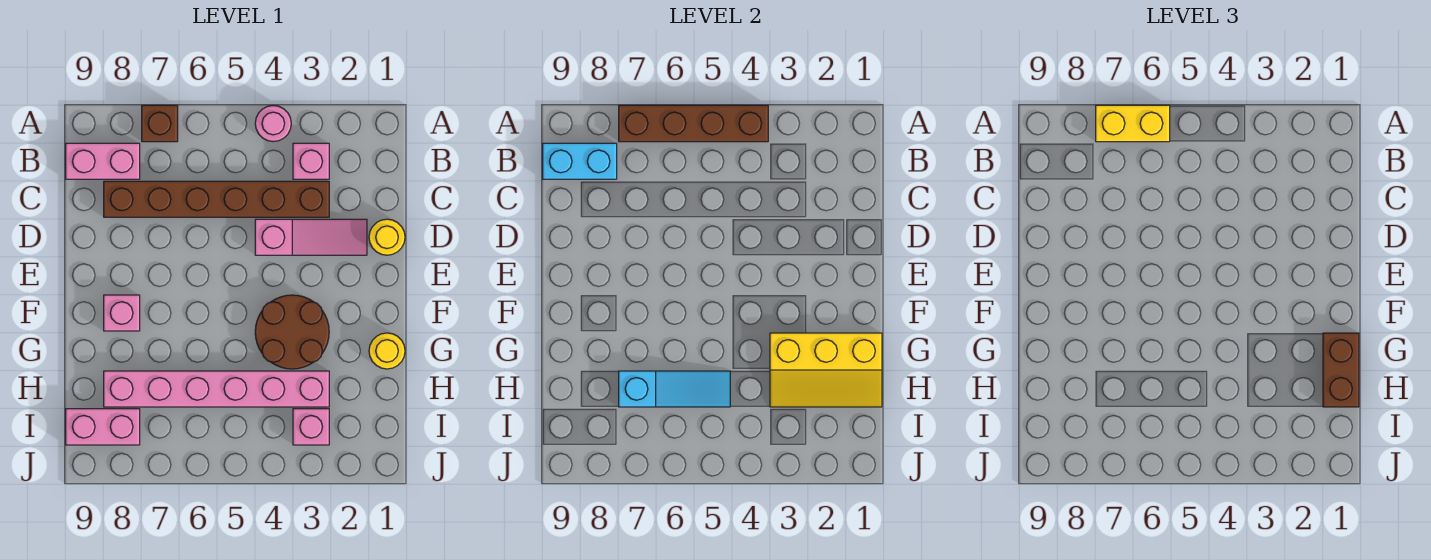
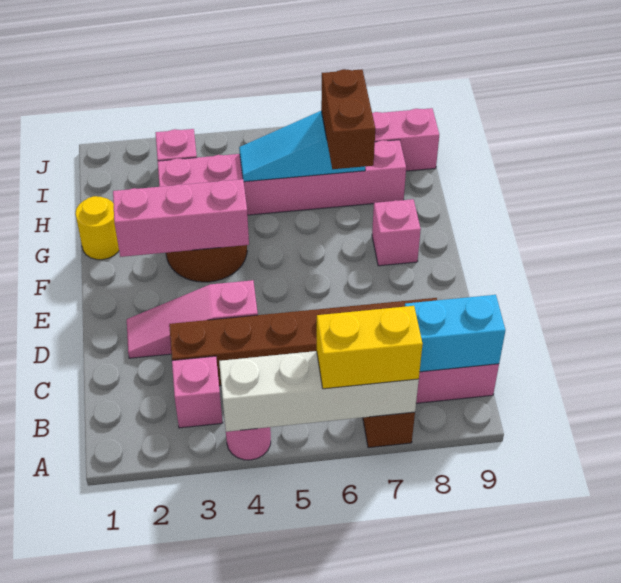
brown 1x4 brick [619,105,768,142] -> white 1x4 brick [219,351,419,432]
yellow 1x1 round brick [369,219,405,255] -> none
none -> pink 1x3 brick [113,179,249,257]
yellow 2x3 slope [770,333,882,407] -> none
brown 1x2 brick [1323,333,1359,407] -> brown 1x2 brick moved to [321,69,375,169]

